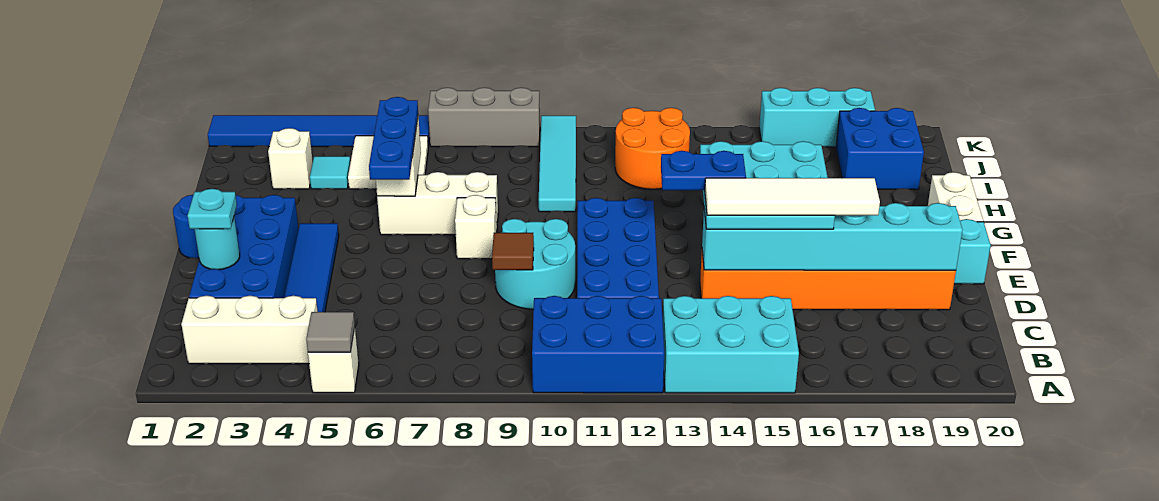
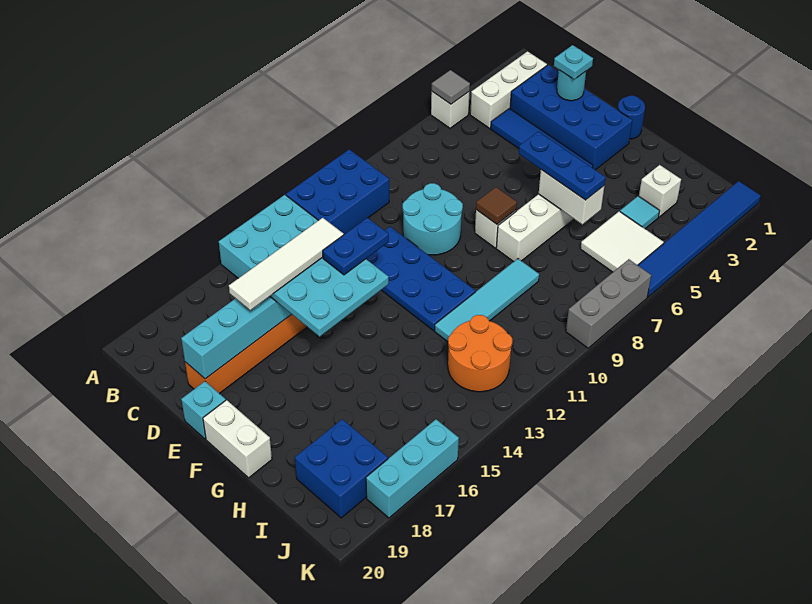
brown 1x1 tile [492,233,534,270] -> brown 1x1 tile moved to [476,187,517,224]
cyan 1x4 tile [539,116,576,212] -> cyan 1x4 tile turned to [435,259,539,342]

